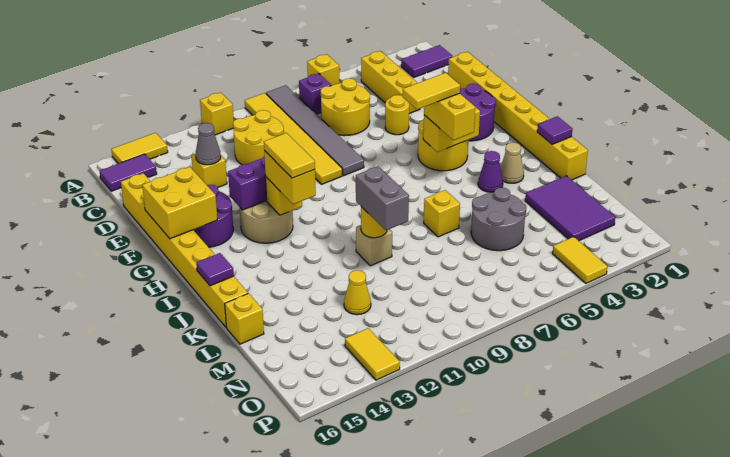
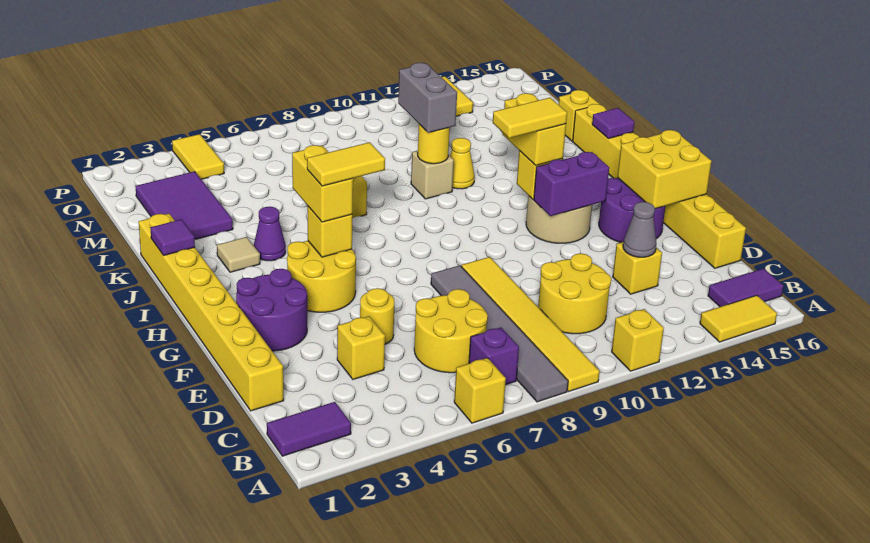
yellow 1x3 brick [361,51,420,114] -> yellow 1x1 brick [337,316,385,379]
yellow 1x2 brick [423,107,480,152] -> yellow 1x1 brick [307,206,352,257]
yellow 1x2 tile [264,133,315,178] -> yellow 1x2 tile turned to [493,98,567,138]
tan 1x1 cone [500,142,524,183] -> tan 1x1 tile [217,237,260,272]
grey 2x2 round brick [471,188,526,251] -> none
yellow 1x1 cone [344,270,371,315] -> yellow 1x1 cone moved to [450,138,475,189]

